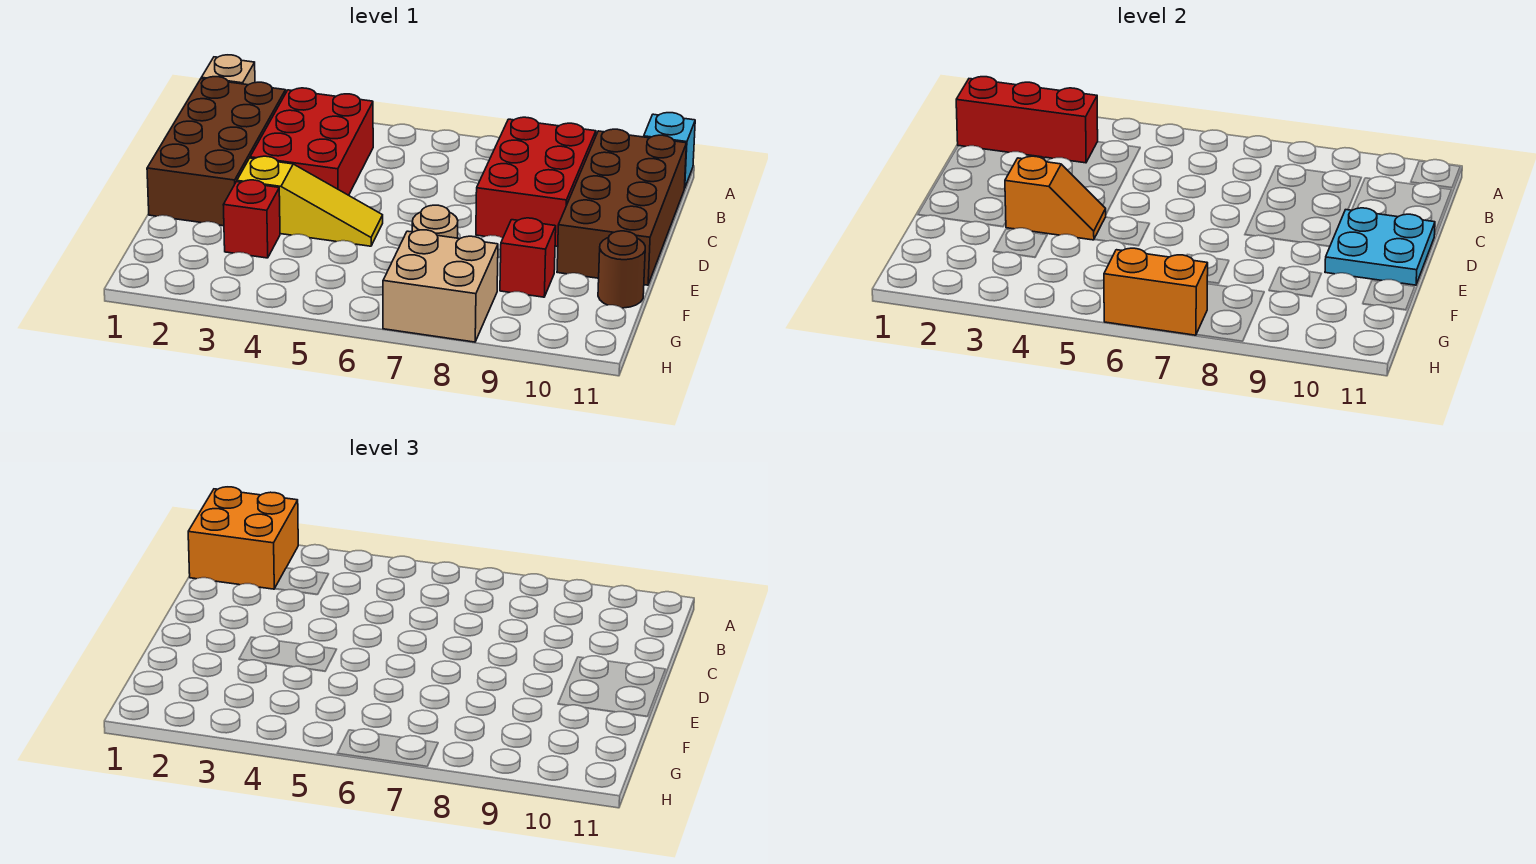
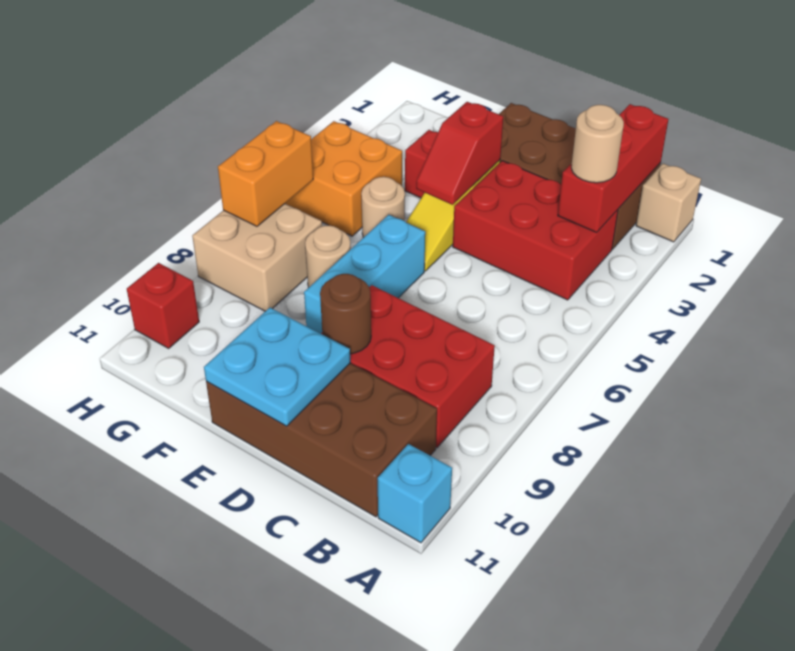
orange 2x2 brick [188,487,298,589] -> orange 2x2 brick moved to [285,121,402,236]
none -> tan 1x1 round brick [571,105,624,183]
orange 1x2 slope [1005,156,1106,240] -> red 1x2 slope [416,102,503,205]
none -> cyan 1x3 brick [304,215,425,334]
none -> tan 1x1 round brick [361,177,405,238]
red 1x1 brick [500,218,556,297] -> red 1x1 brick moved to [127,263,199,348]
brown 1x1 round brick [598,231,645,308] -> brown 1x1 round brick moved to [320,274,371,354]

